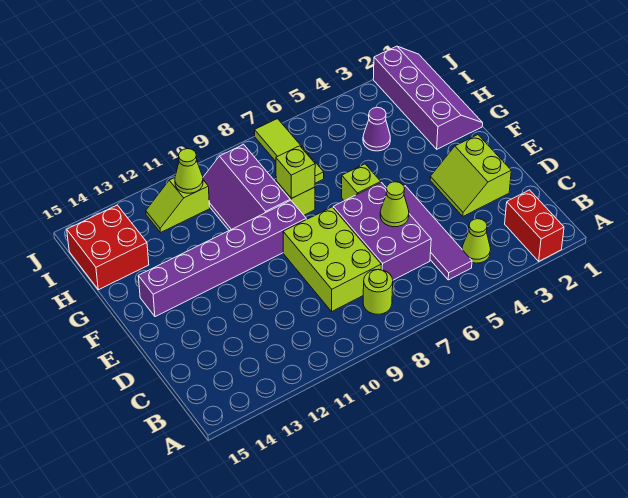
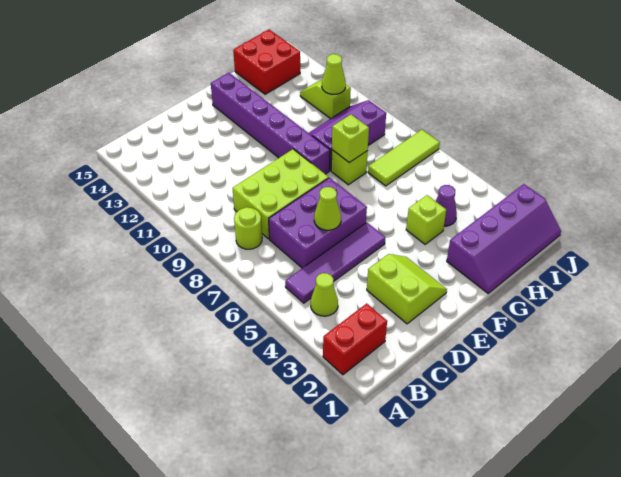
lime 2x2 slope [430,135,511,216] -> lime 2x2 slope turned to [367,254,447,324]
lime 1x1 brick [342,164,381,201] -> lime 1x1 brick moved to [406,195,446,244]

